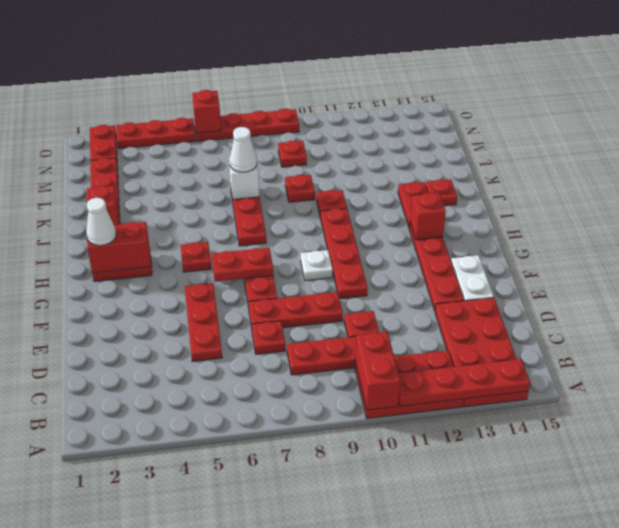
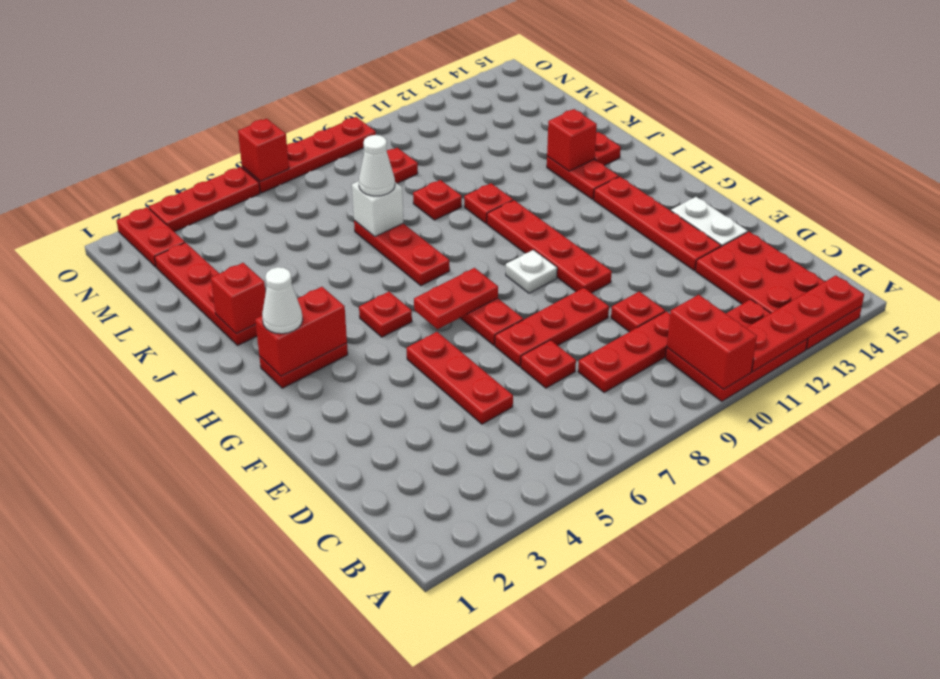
red 1x1 brick [410,193,446,240] -> red 1x1 brick moved to [547,109,597,171]

